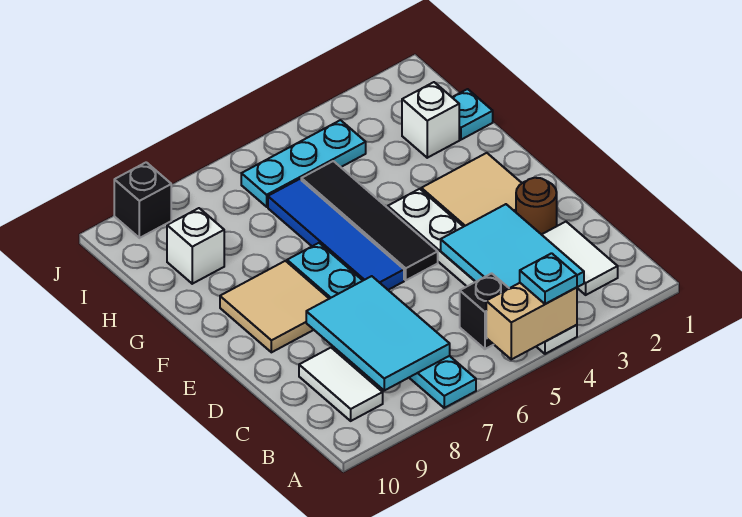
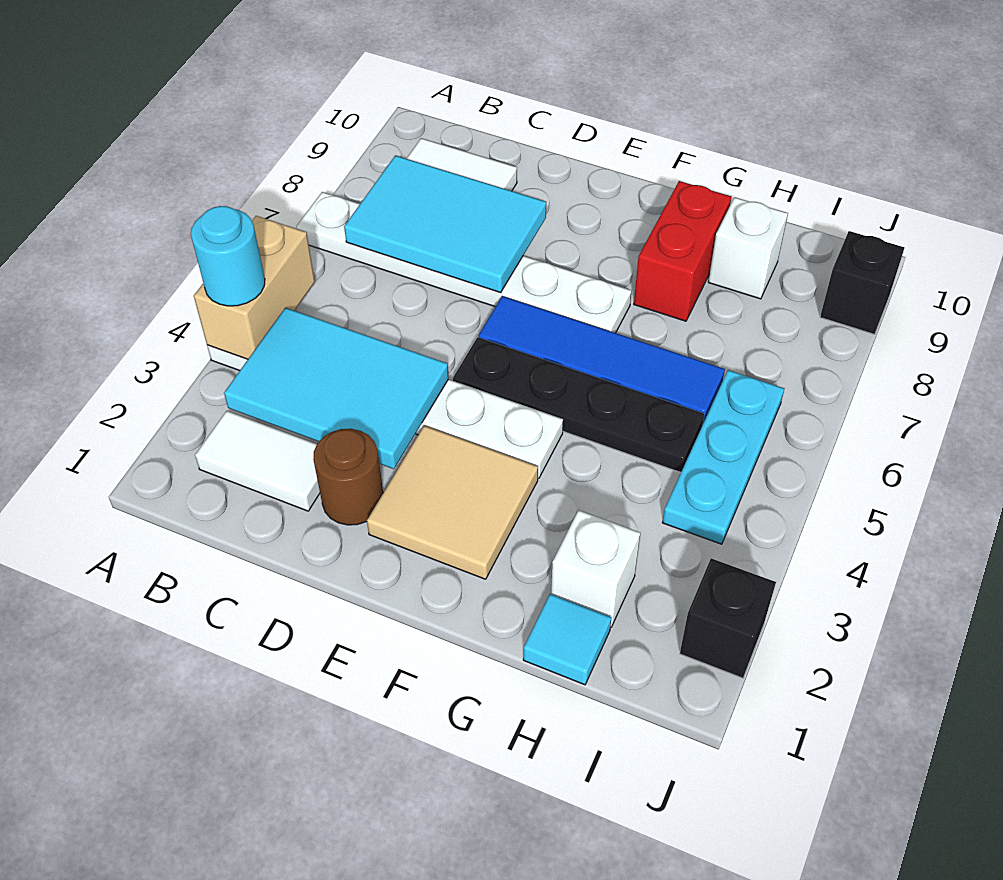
cyan 1x1 plate [520,253,577,304] -> cyan 1x1 round brick [191,206,265,306]
cyan 1x6 plate [287,243,476,408] -> white 1x6 plate [296,192,631,333]
black 1x1 brick [460,273,509,349] -> black 1x1 brick moved to [680,558,776,678]
black 1x4 tile [301,161,438,280] -> black 1x4 plate [453,337,704,473]
tan 2x2 tile [220,261,329,352] -> none
none -> red 1x2 brick [634,181,731,321]
cyan 1x1 plate [452,89,493,140] -> cyan 1x1 tile [523,594,611,685]

